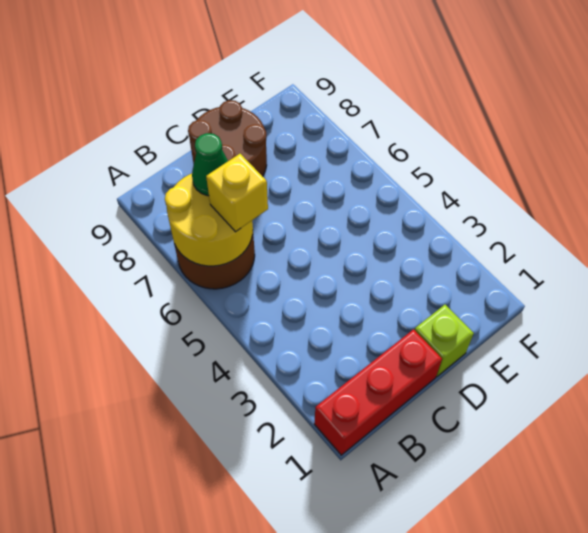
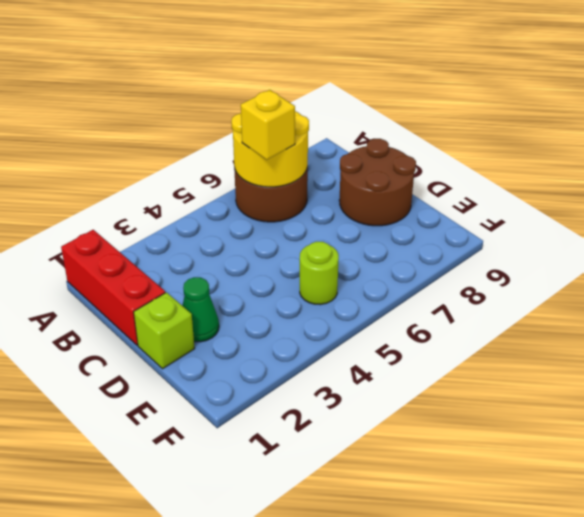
green 1x1 cone [192,133,228,196] -> green 1x1 cone moved to [182,277,219,342]
none -> lime 1x1 round brick [300,242,339,305]

